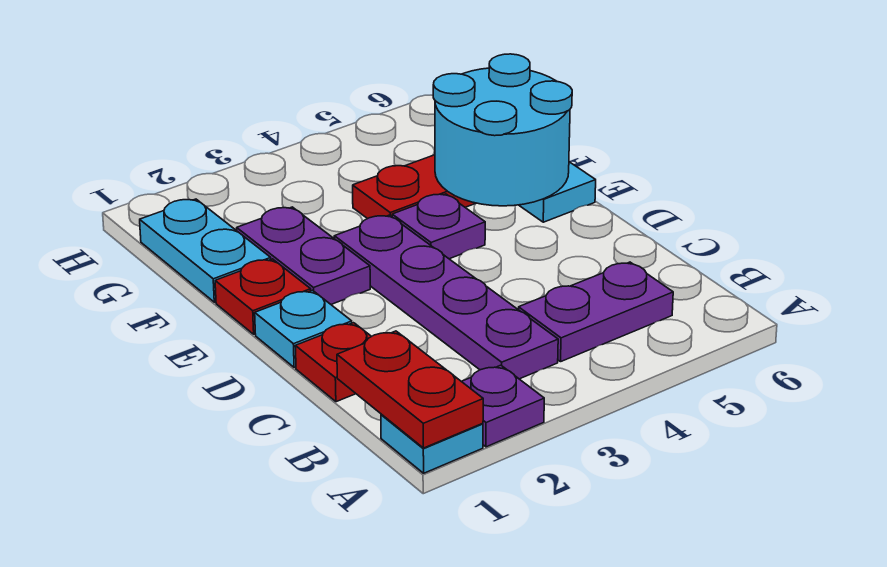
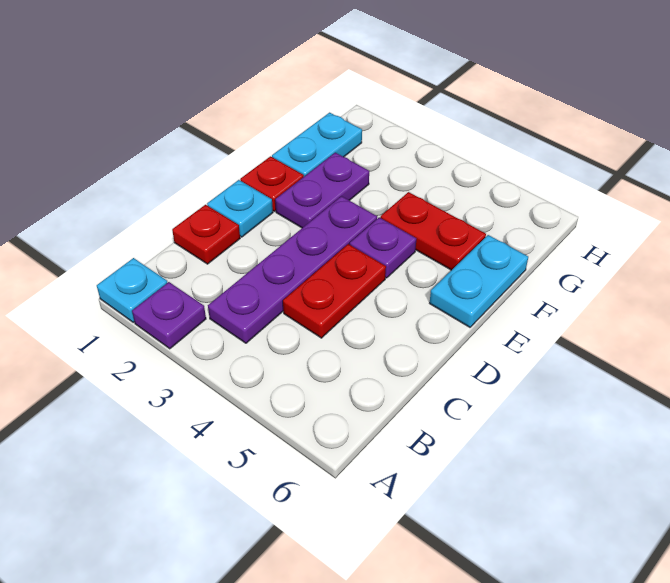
red 1x2 plate [337,331,483,448] -> red 1x2 plate moved to [283,244,386,338]
purple 1x2 plate [519,262,673,362] -> none
cyan 2x2 round brick [433,54,572,206] -> none

